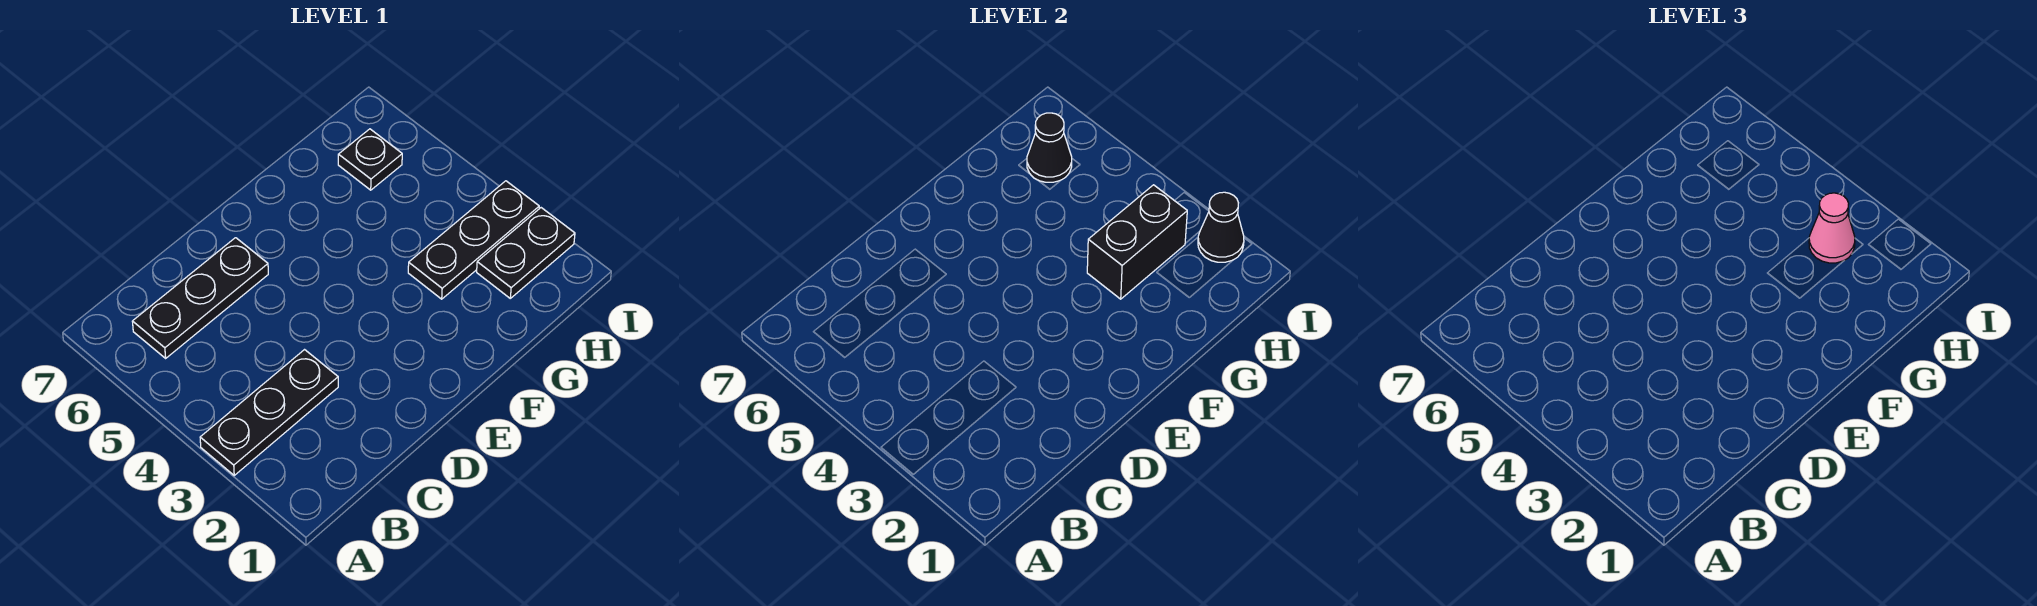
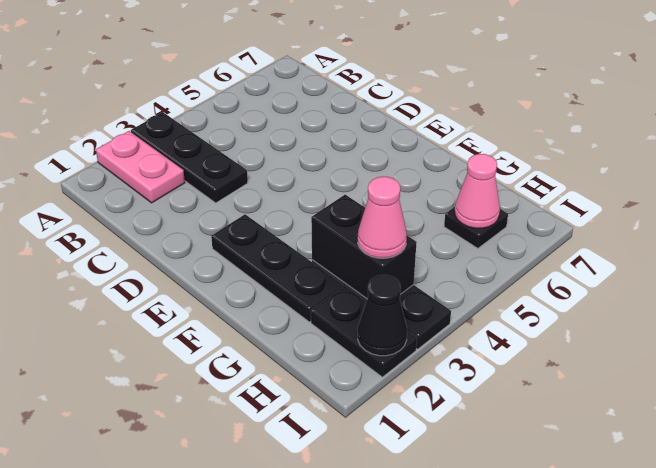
none -> pink 1x2 plate [96,131,185,203]
black 1x3 plate [132,238,268,358] -> black 1x3 plate moved to [211,214,343,322]
black 1x1 cone [1027,113,1072,182] -> pink 1x1 cone [455,154,500,228]

